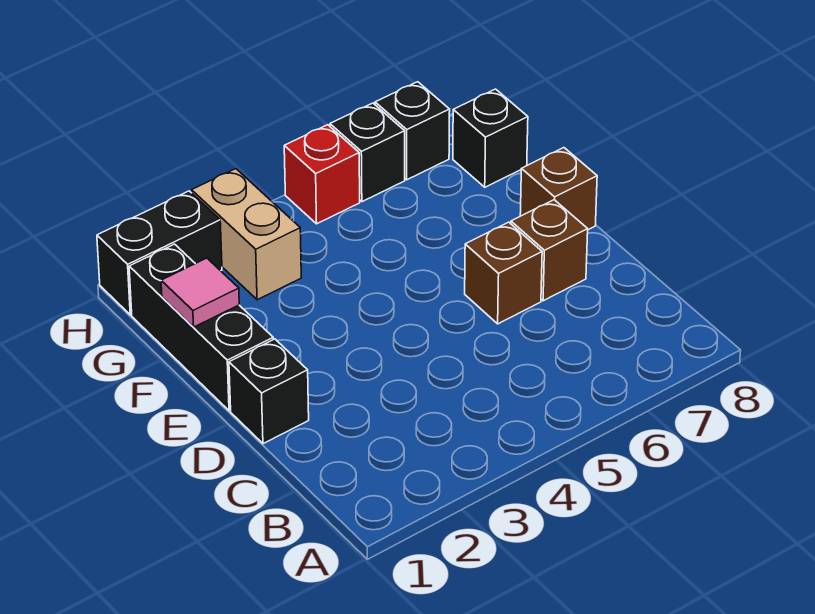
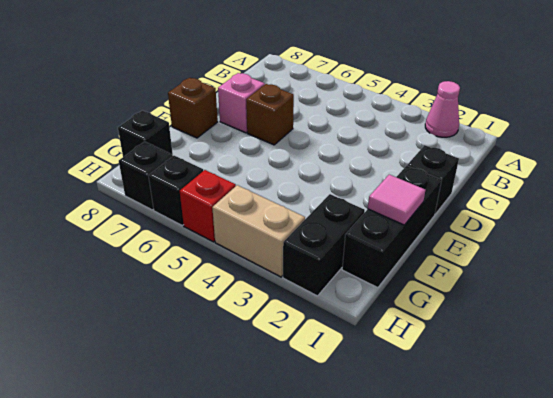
none -> pink 1x1 cone [425,81,460,137]
brown 1x1 brick [511,200,588,301] -> pink 1x1 brick [218,73,265,133]
tan 1x2 brick [192,169,301,300] -> tan 1x2 brick turned to [212,185,305,277]
black 1x2 brick [97,191,222,315] -> black 1x2 brick turned to [283,194,365,296]

